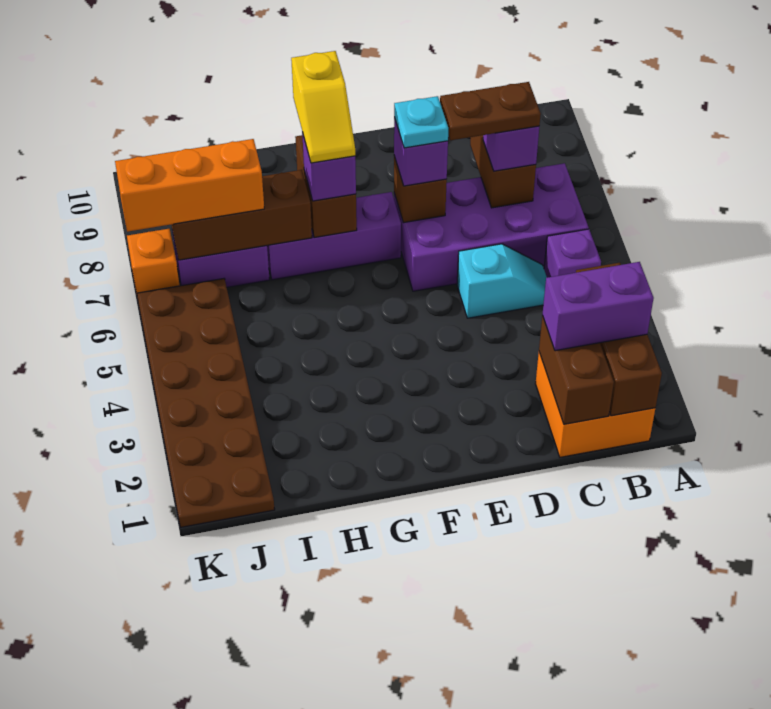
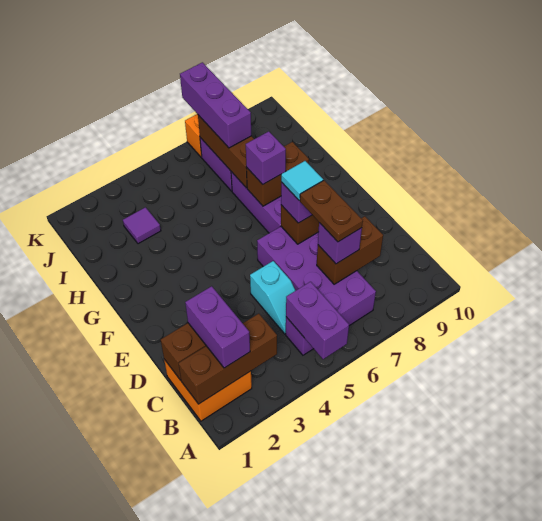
none -> purple 1x2 brick [286,282,349,359]
cyan 1x1 plate [394,96,448,148] -> cyan 1x1 tile [281,161,323,200]
yellow 1x2 slope [291,51,355,163] -> none
none -> purple 1x1 tile [123,207,161,244]
orange 1x3 brick [115,139,264,232] -> purple 1x3 brick [180,62,251,148]
brown 2x6 plate [137,279,275,527] -> none

